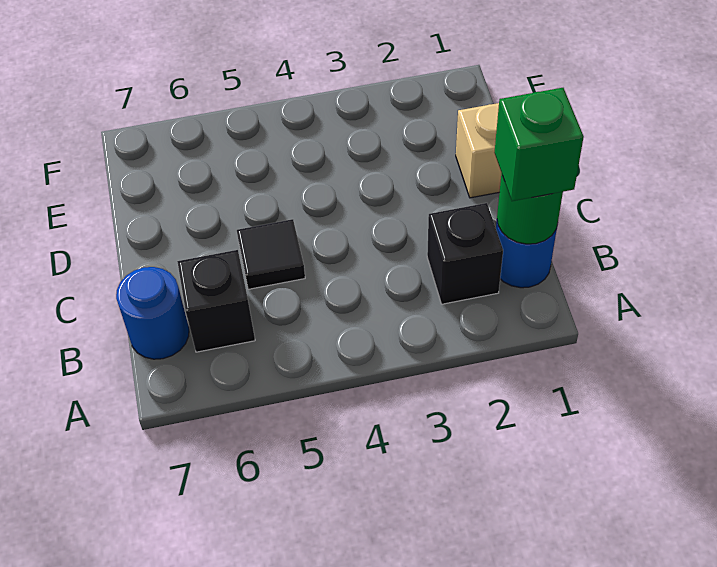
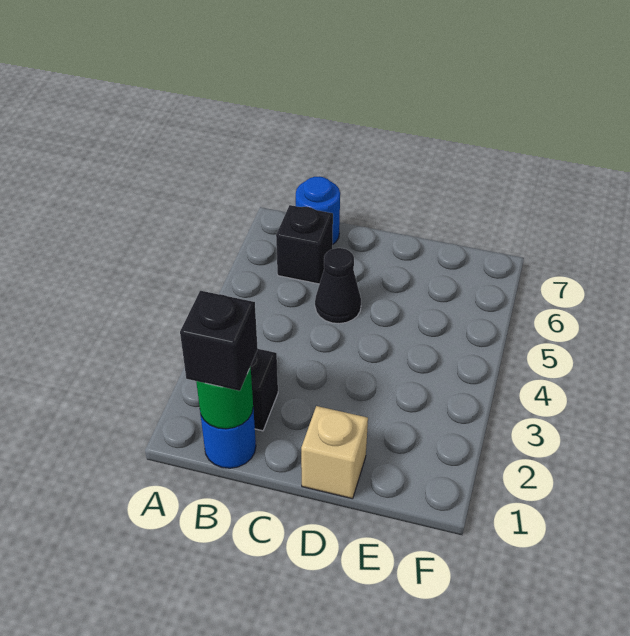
green 1x1 brick [494,88,584,201] -> black 1x1 brick [180,291,258,391]
black 1x1 tile [237,219,305,289] -> black 1x1 cone [315,248,361,324]

